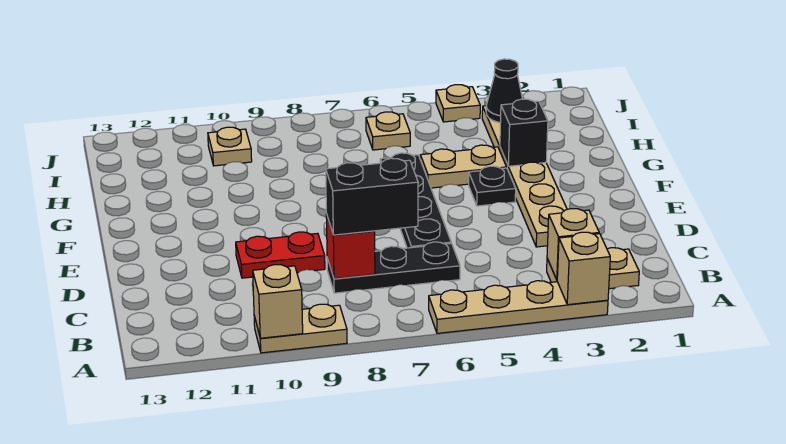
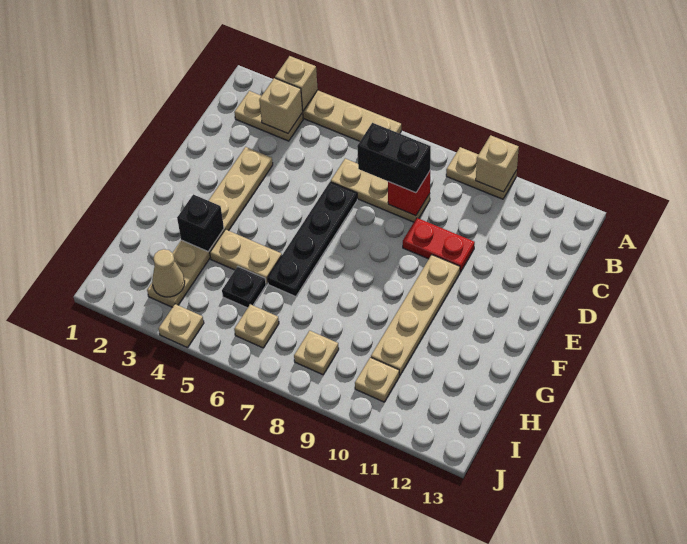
black 1x3 plate [327,242,460,293] -> tan 1x3 plate [331,159,430,222]
none -> tan 1x4 plate [371,255,460,375]
black 1x1 plate [469,166,516,206] -> black 1x1 plate moved to [222,267,266,308]
black 1x1 cone [486,59,522,123] -> tan 1x1 cone [152,249,185,297]
none -> tan 1x1 plate [294,331,339,375]

